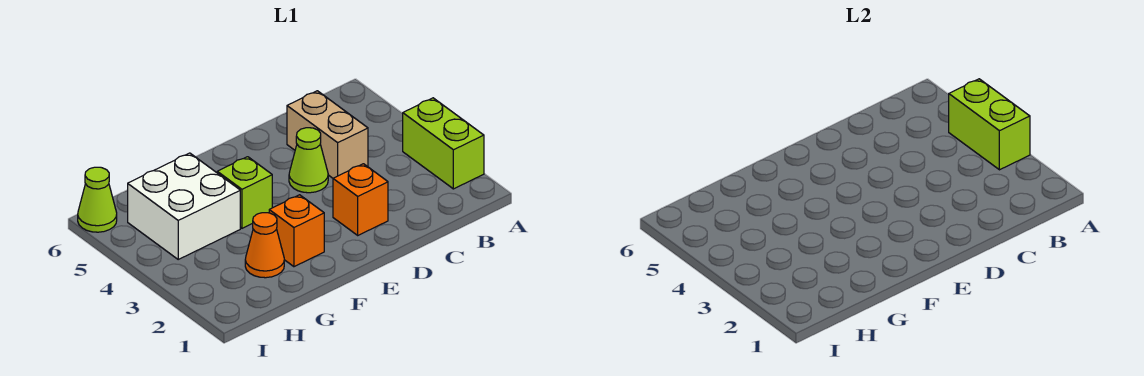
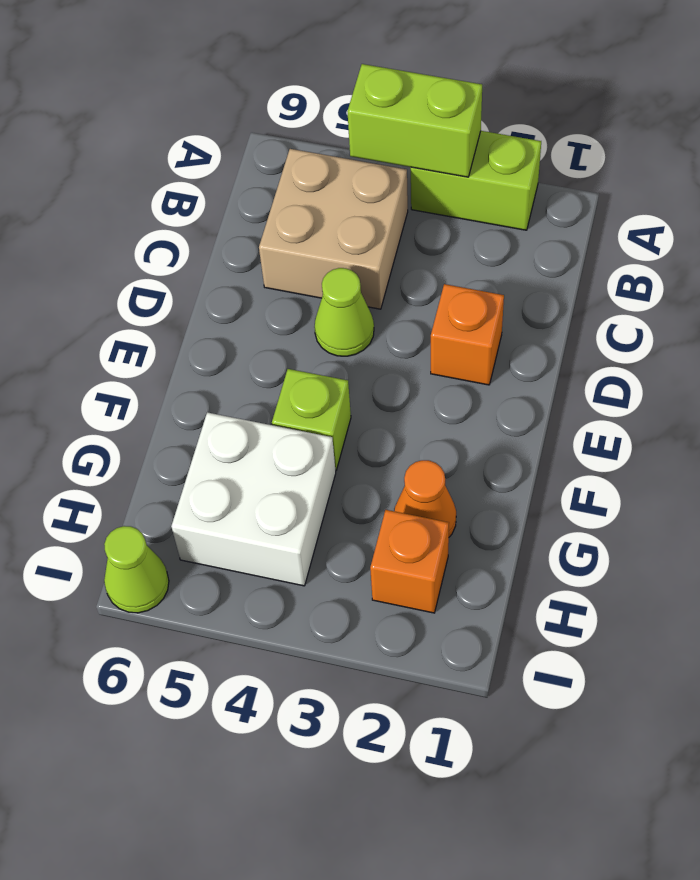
tan 1x2 brick [287,91,368,178] -> tan 2x2 brick [259,149,408,309]
orange 1x1 brick [269,195,324,267] -> orange 1x1 brick moved to [370,510,449,613]

